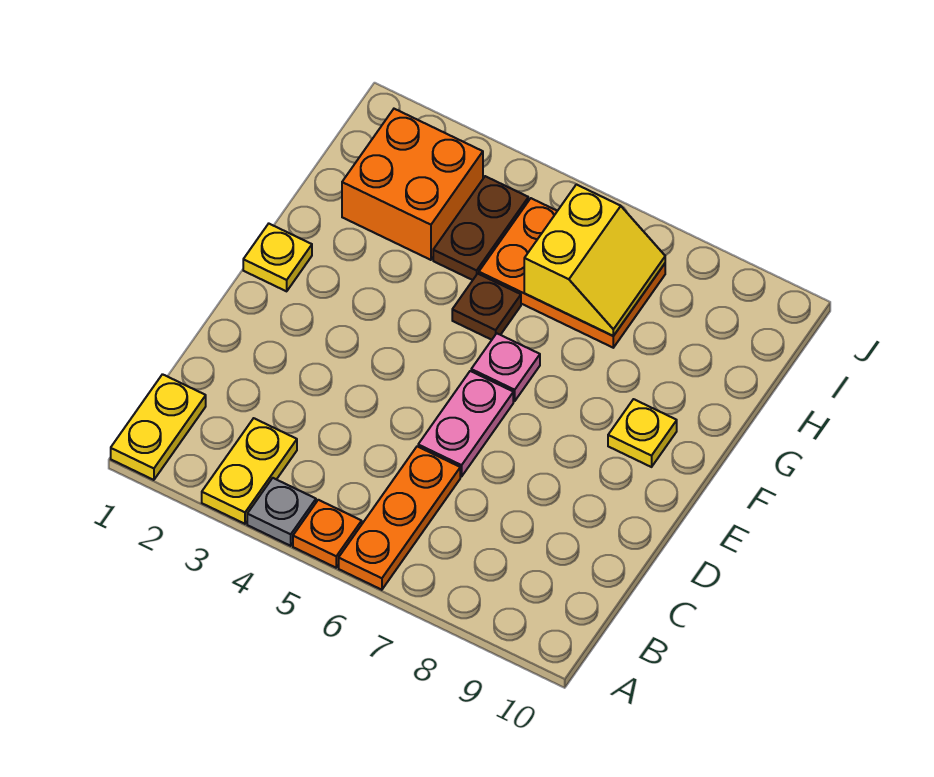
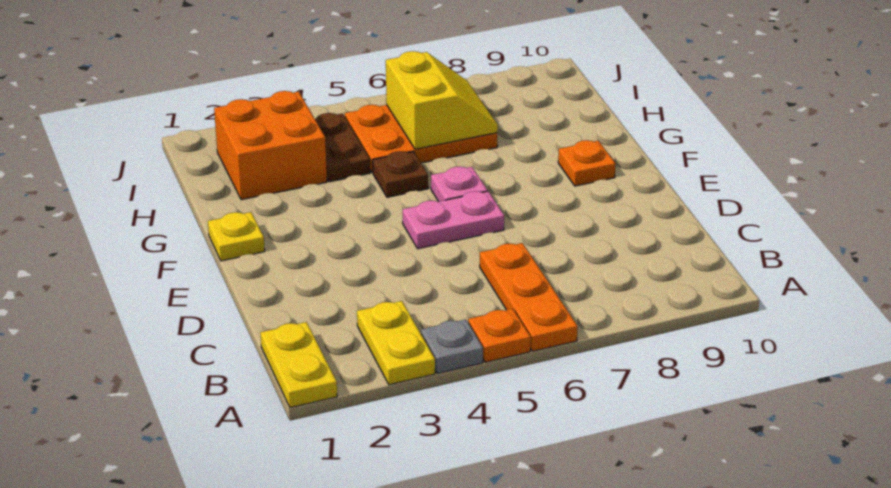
pink 1x2 plate [418,371,513,477] -> pink 1x2 plate turned to [403,191,504,249]
yellow 1x1 plate [608,399,677,467] -> orange 1x1 plate [558,140,616,186]

